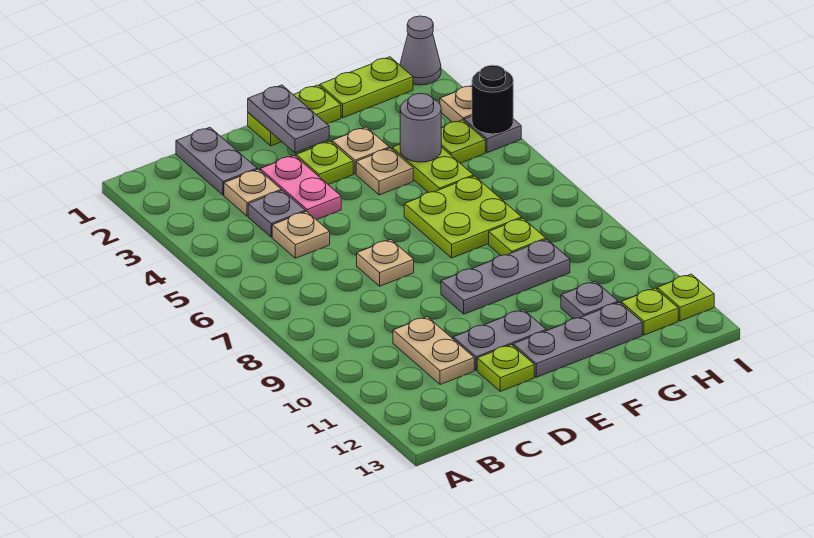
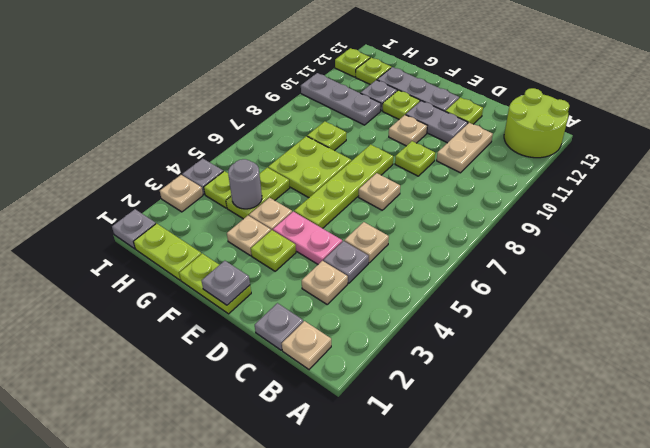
none -> lime 2x2 round brick [504,88,570,158]
none -> tan 1x1 plate [282,321,331,369]
grey 1x2 plate [176,127,257,195] -> grey 1x1 plate [255,303,303,350]
pink 1x2 plate [260,155,341,220] -> pink 1x2 plate turned to [273,212,342,264]
none -> lime 1x1 plate [395,141,435,176]
grey 1x2 plate [248,85,329,153] -> grey 1x1 plate [202,261,250,305]
none -> lime 1x4 plate [294,144,393,228]
grey 1x3 plate [441,239,570,314] -> grey 1x3 plate moved to [301,73,381,125]
none -> tan 1x1 plate [389,115,427,146]
none -> lime 1x1 plate [383,90,420,119]
grey 1x1 cone [400,16,441,85] -> grey 1x1 plate [112,209,156,249]
black 1x1 round brick [472,65,513,134] -> none

